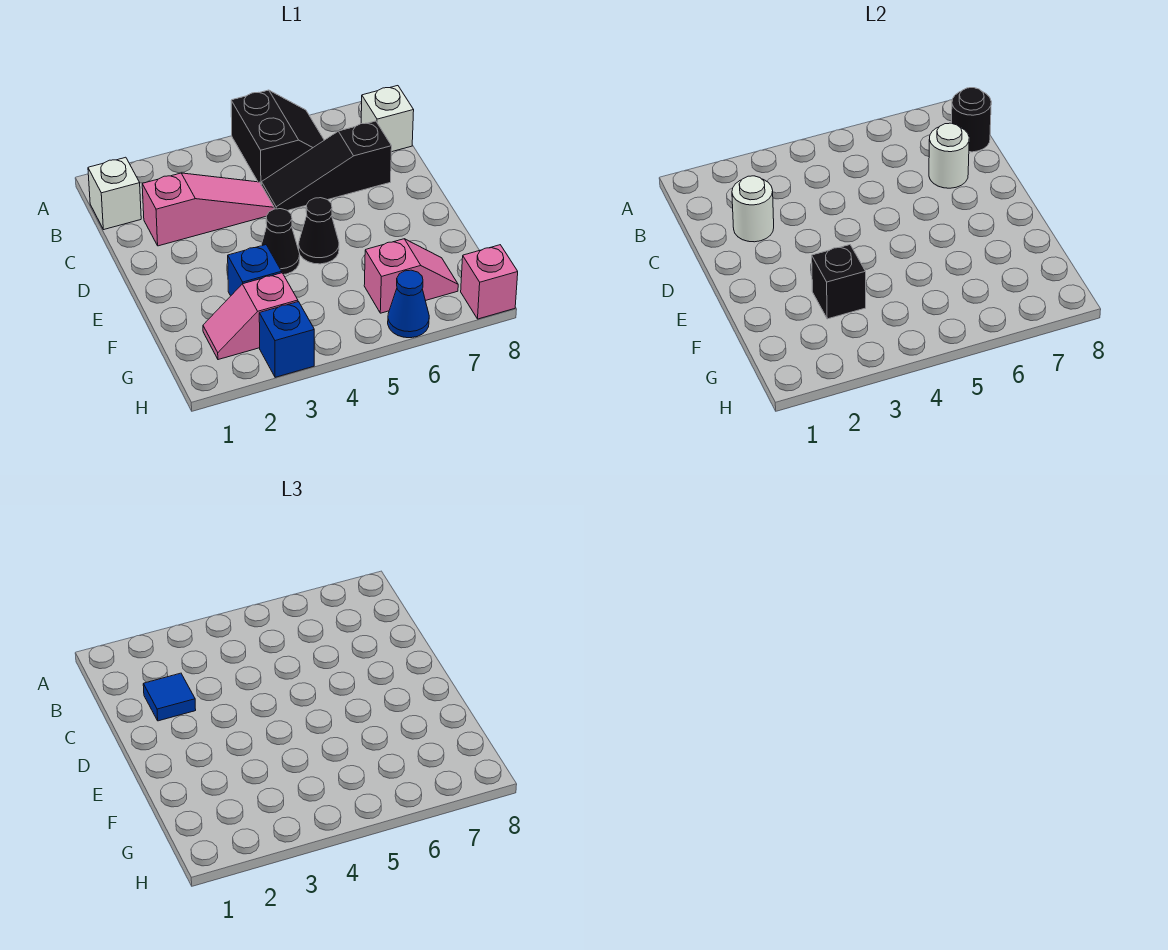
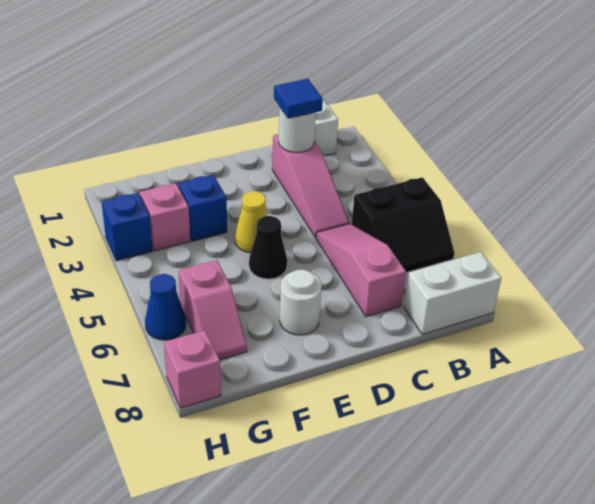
white 1x1 brick [361,86,414,152] -> white 1x2 brick [404,252,501,334]
black 1x1 round brick [952,88,991,152] -> none
black 1x3 slope [262,121,392,211] -> pink 1x3 slope [316,224,406,317]
white 1x1 round brick [929,123,969,188] -> white 1x1 round brick moved to [280,270,322,335]
black 1x1 cone [261,209,300,275] -> yellow 1x1 cone [235,191,267,253]
black 1x1 brick [812,245,866,319] -> none

